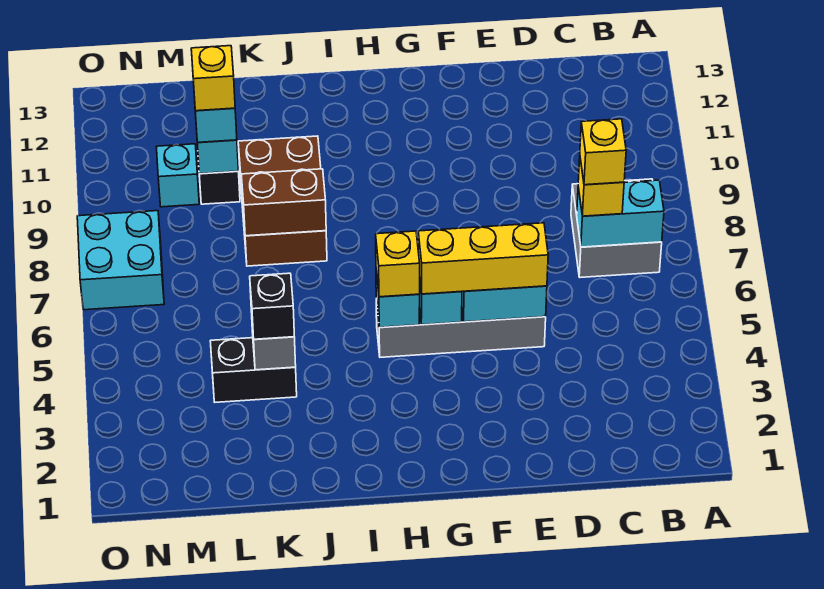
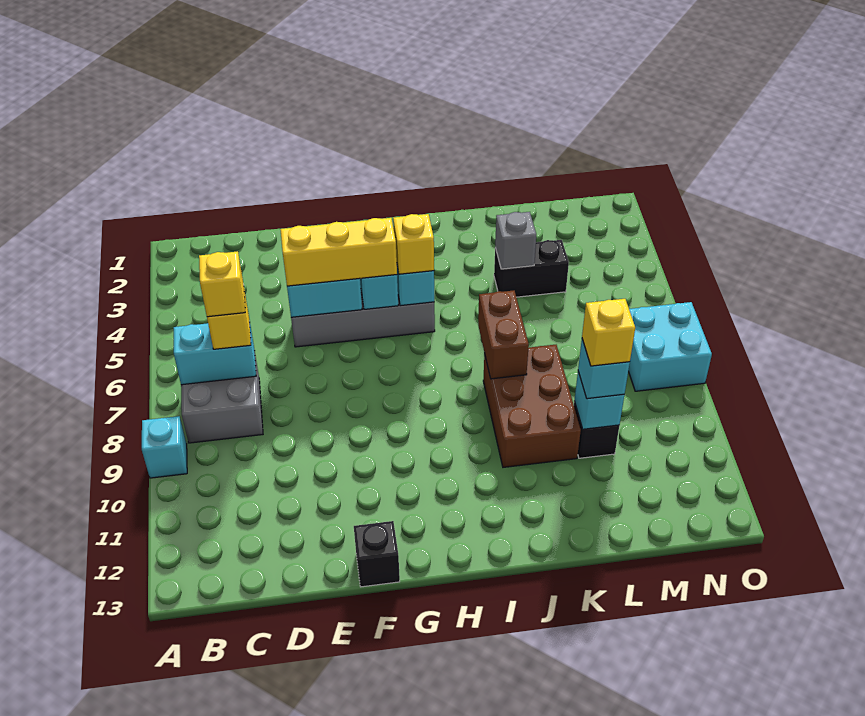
brown 1x2 brick [241,169,326,236] -> brown 1x2 brick turned to [478,291,529,379]
black 1x1 brick [250,273,294,339] -> black 1x1 brick moved to [354,521,400,587]
cyan 1x1 brick [157,144,199,207] -> cyan 1x1 brick moved to [142,416,187,478]

